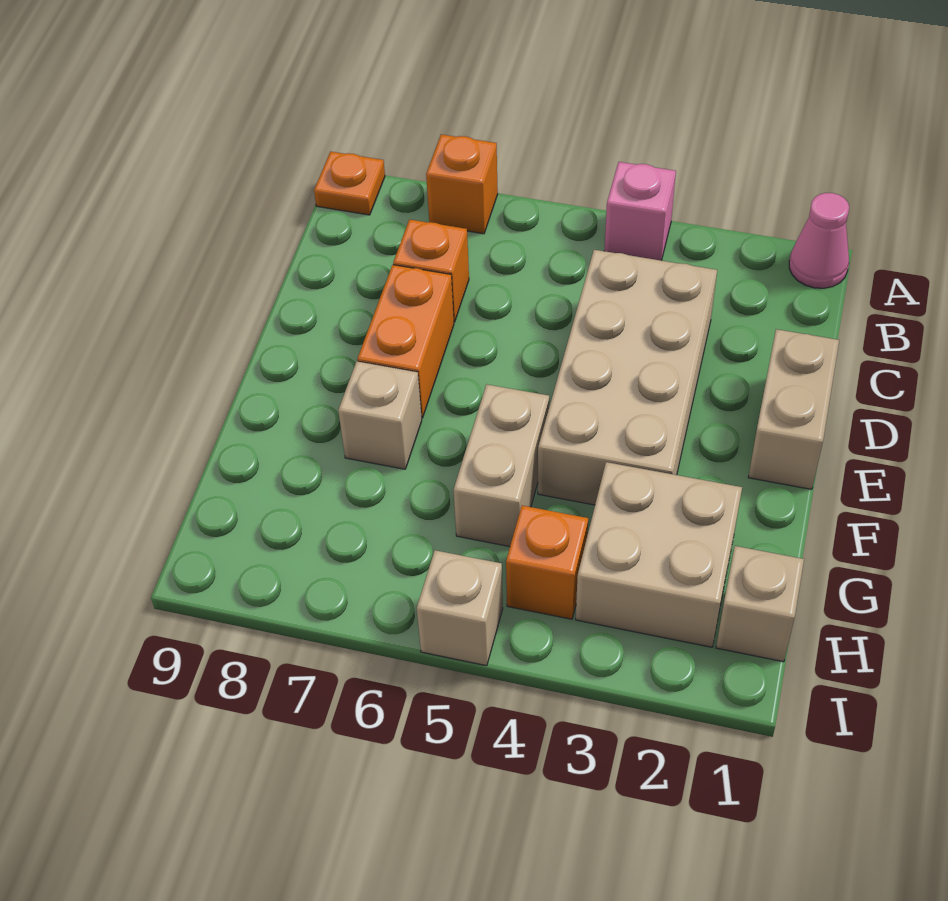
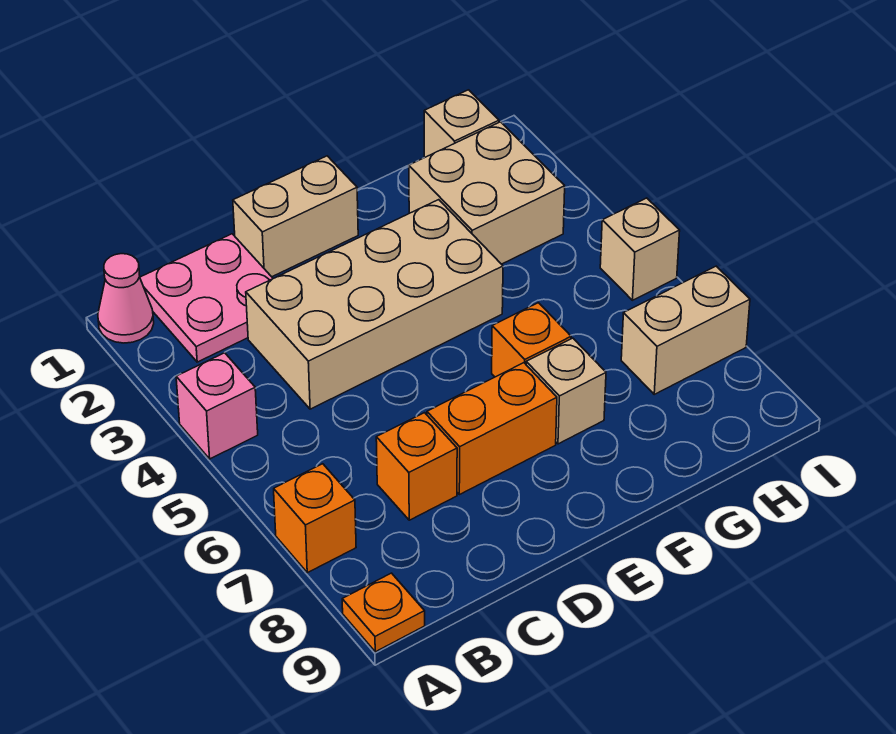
none -> pink 2x2 plate [140,234,273,362]
tan 1x2 brick [454,384,549,547] -> tan 1x2 brick moved to [621,266,750,394]
orange 1x1 brick [506,506,588,619] -> orange 1x1 brick moved to [492,303,571,377]

